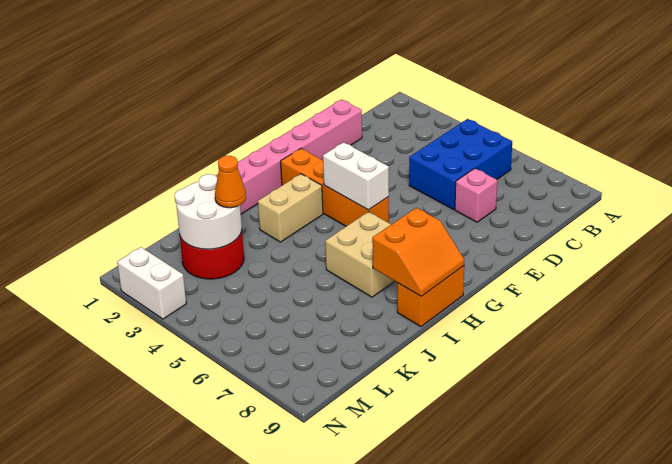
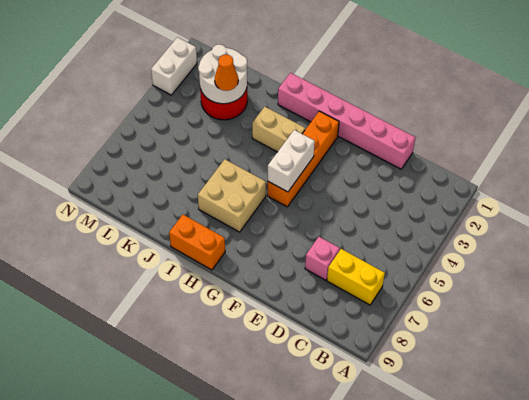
blue 2x3 brick [409,119,512,209] -> none
none -> yellow 1x2 brick [327,249,385,305]
orange 2x2 slope [372,208,464,297] -> none

